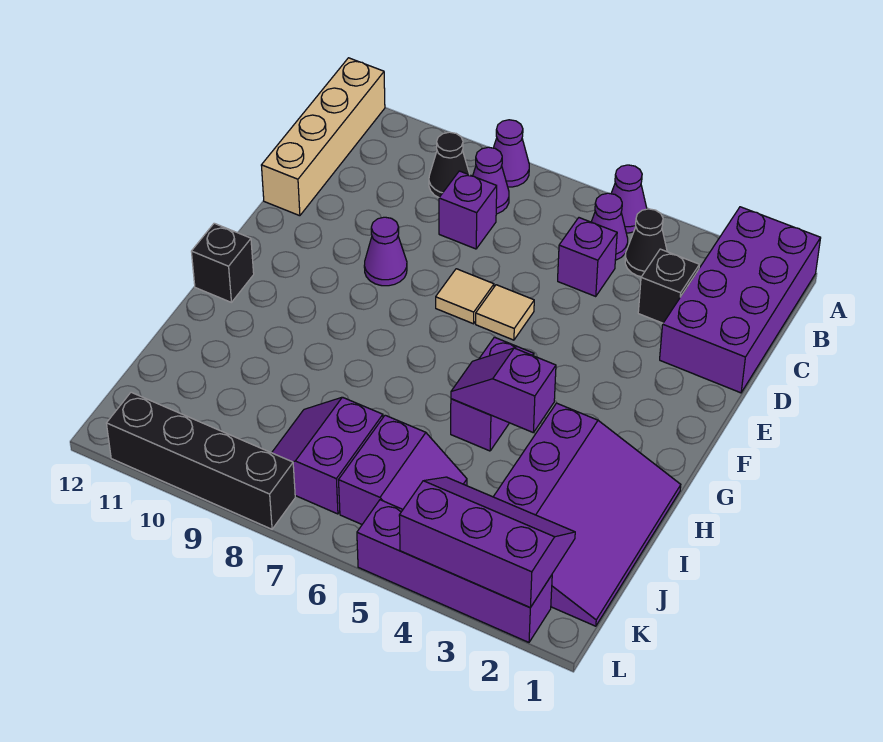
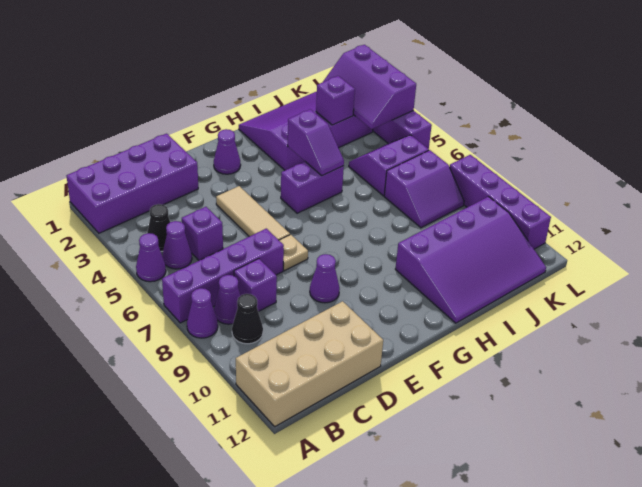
none -> purple 1x4 brick [162,229,284,323]
tan 1x4 brick [261,58,385,216] -> tan 2x4 brick [236,301,383,427]
black 1x1 brick [638,249,699,323] -> none
tan 1x1 tile [476,285,534,340] -> tan 1x3 tile [216,186,290,240]
tan 1x1 tile [436,269,494,324] -> tan 1x1 plate [279,235,308,271]
none -> purple 1x1 cone [214,129,241,174]
black 1x1 brick [191,223,254,302] -> none
none -> purple 3x4 slope [395,197,546,323]
none -> purple 1x1 brick [316,76,355,125]
black 1x4 brick [106,392,295,529] -> purple 1x4 brick [450,155,551,249]

